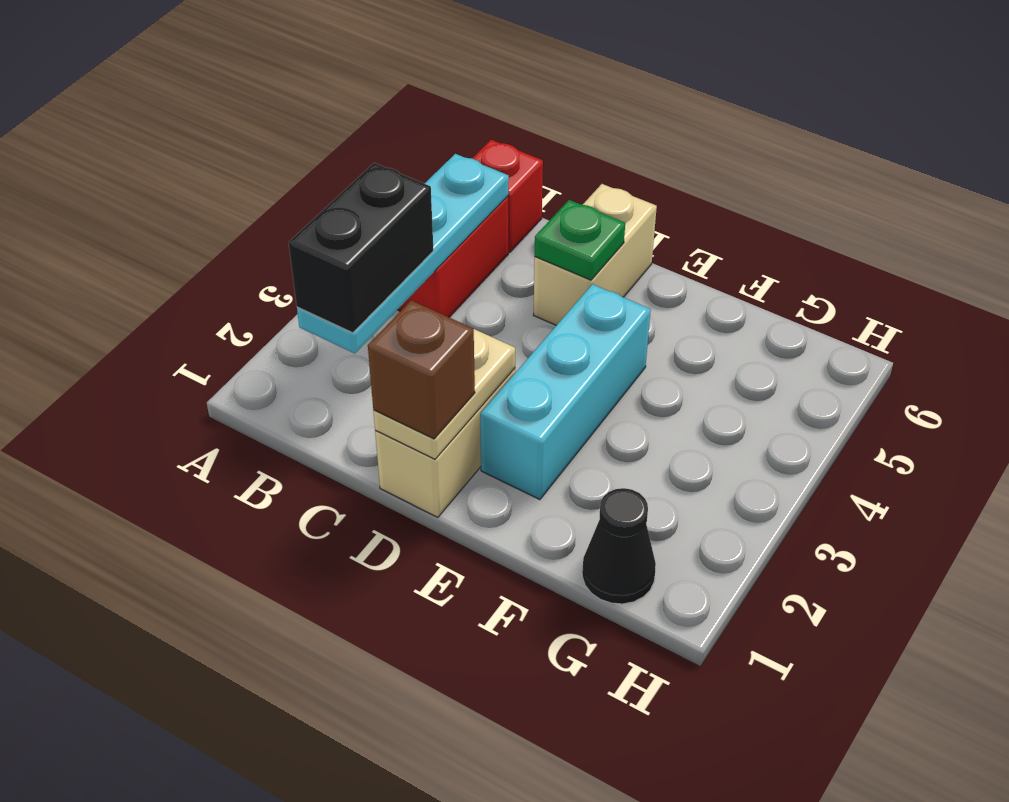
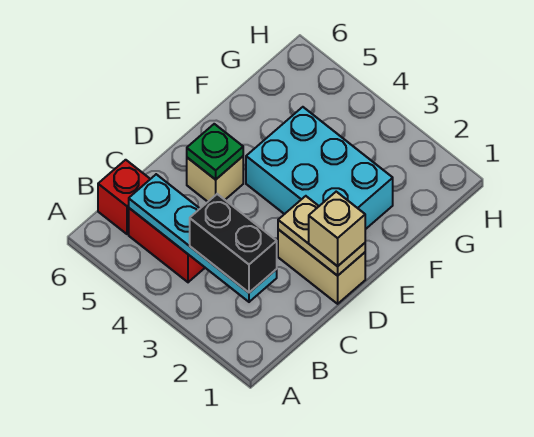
brown 1x1 brick [368,301,475,439] -> tan 1x1 brick [309,192,365,266]
tan 1x2 brick [534,184,657,325] -> tan 1x1 brick [187,156,243,202]
cyan 1x3 brick [480,284,651,500] -> cyan 2x3 brick [246,107,393,229]
black 1x1 cone [582,488,656,604] -> none

